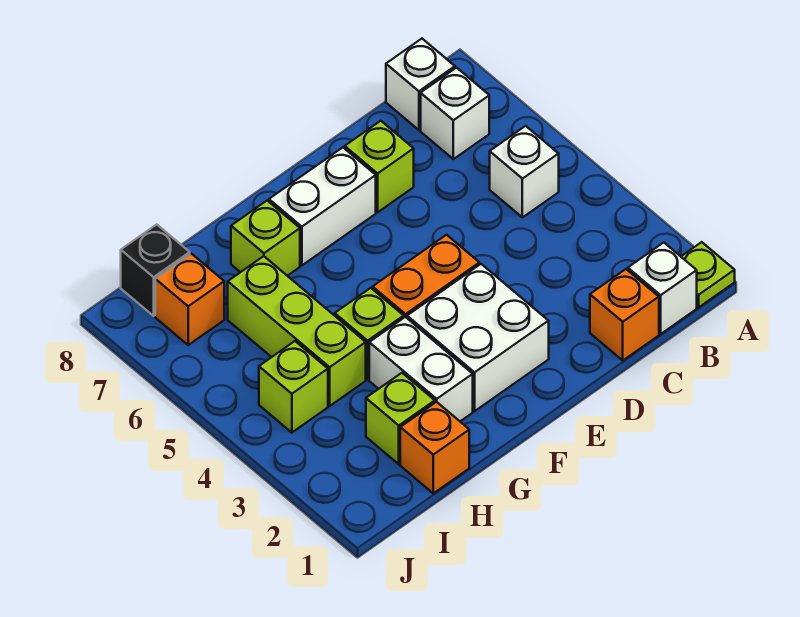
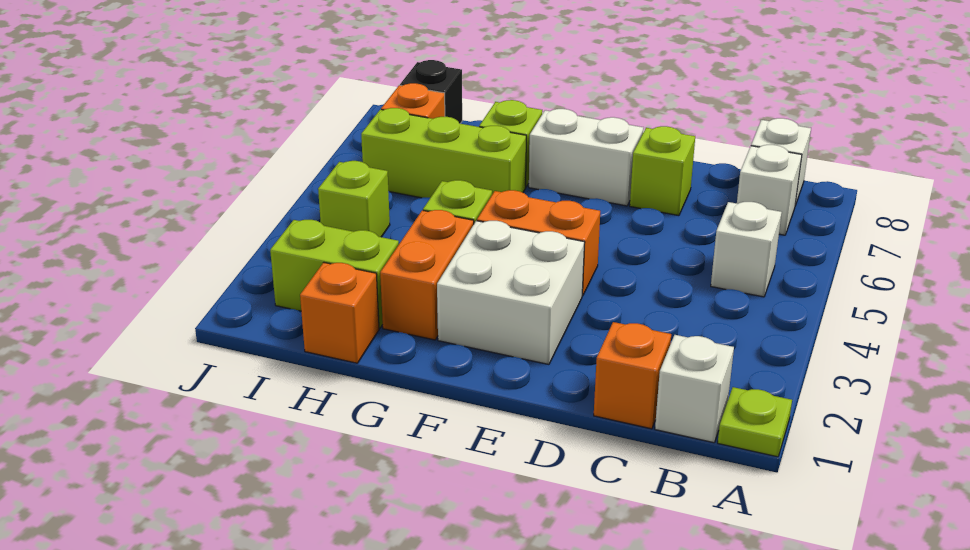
white 1x2 brick [369,317,473,421] -> orange 1x2 brick [380,210,474,340]
lime 1x1 brick [366,373,435,464] -> lime 1x2 brick [270,220,399,328]
lime 1x3 brick [228,256,366,406] -> lime 1x3 brick turned to [361,108,526,198]

